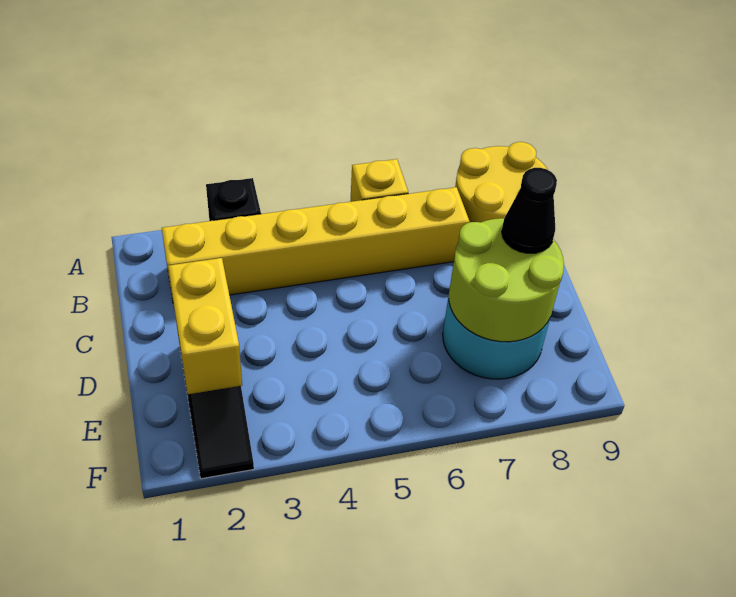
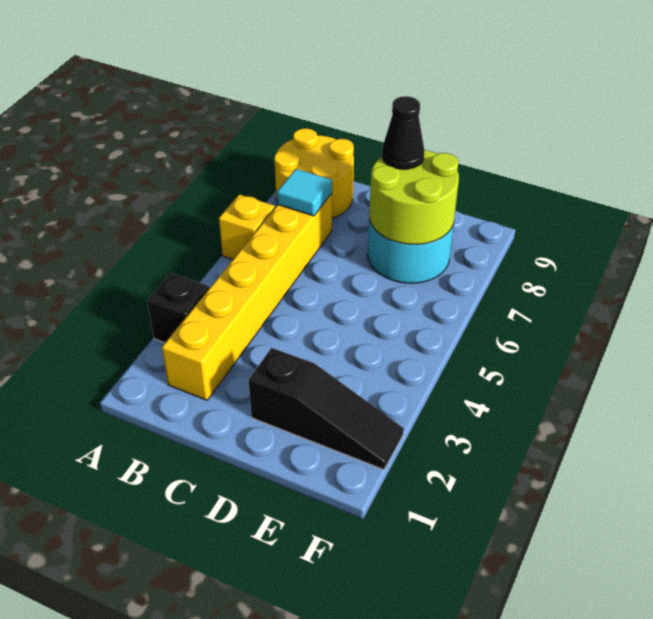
none -> cyan 1x1 tile [277,169,332,216]
yellow 1x2 brick [168,258,242,394] -> none

